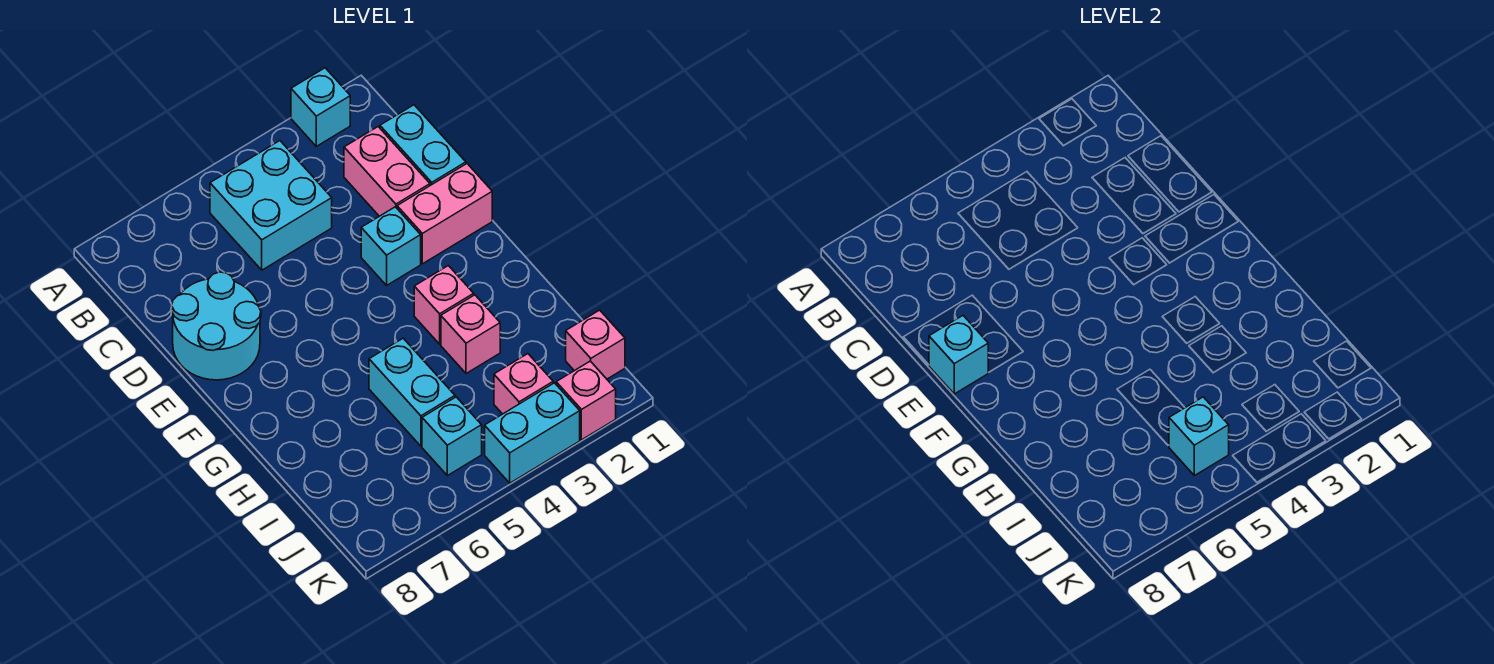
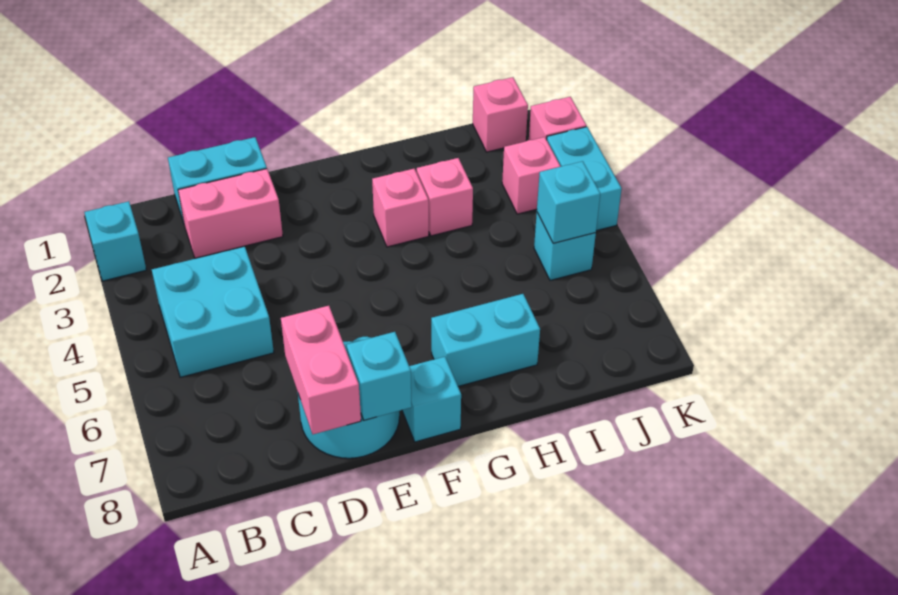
pink 1x2 brick [397,164,492,264] -> pink 1x2 brick moved to [281,306,361,434]
cyan 1x1 brick [361,207,421,285] -> cyan 1x1 brick moved to [402,357,461,442]
cyan 1x2 brick [369,338,455,446] -> cyan 1x2 brick moved to [431,294,540,386]

